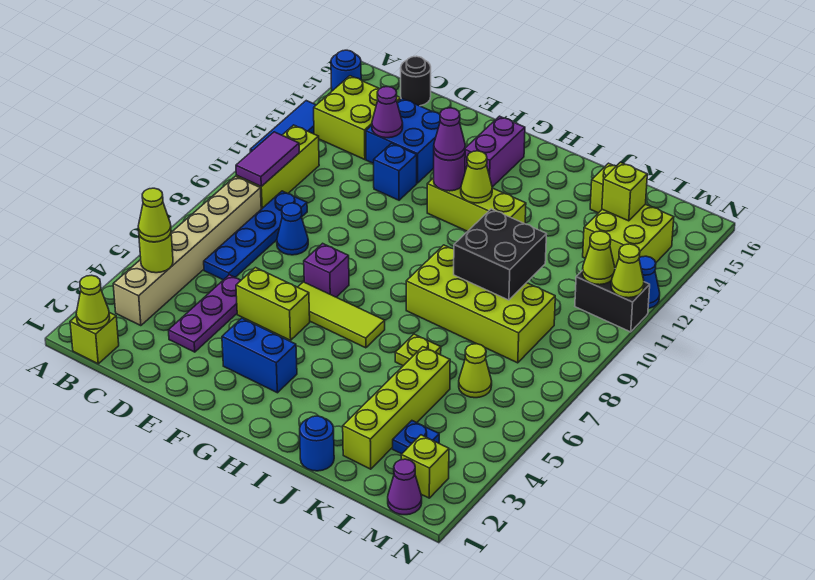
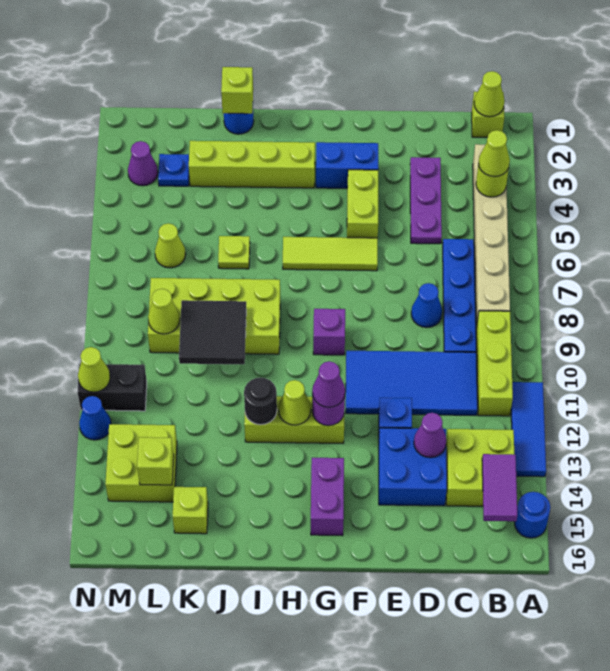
purple 1x2 tile [236,132,299,186] -> purple 1x2 tile moved to [482,454,517,521]
none -> blue 2x4 tile [346,351,477,415]
black 1x1 round brick [401,56,431,106] -> black 1x1 round brick moved to [244,378,277,425]
lime 1x2 brick [236,268,310,340] -> lime 1x2 brick turned to [347,170,378,238]
purple 1x1 brick [304,243,349,297] -> purple 1x1 brick moved to [313,309,345,355]
black 2x2 brick [454,209,547,300] -> black 2x2 tile [179,300,246,364]
lime 1x4 brick [343,347,450,469] -> lime 1x4 brick turned to [189,141,315,188]
purple 1x1 cone [388,459,422,515] -> purple 1x1 cone moved to [128,141,158,186]
lime 1x1 brick [401,435,449,498] -> lime 1x1 brick moved to [221,67,253,114]
lime 1x1 cone [582,231,615,285] -> lime 1x1 cone moved to [148,289,180,334]

